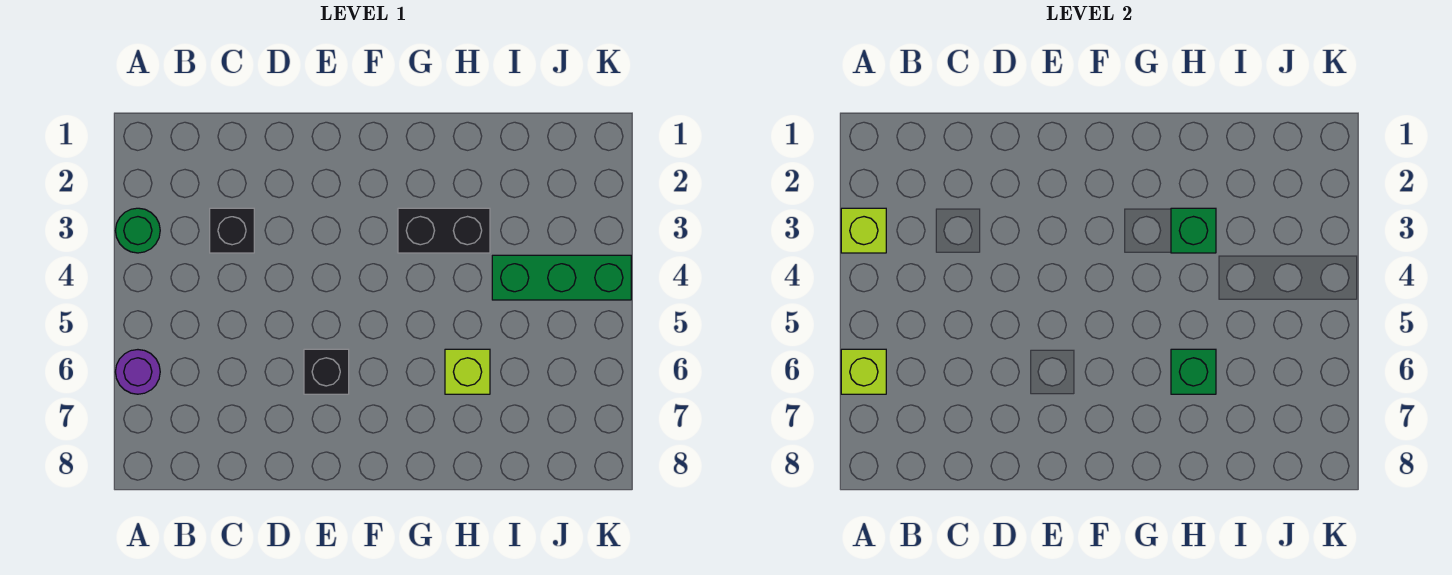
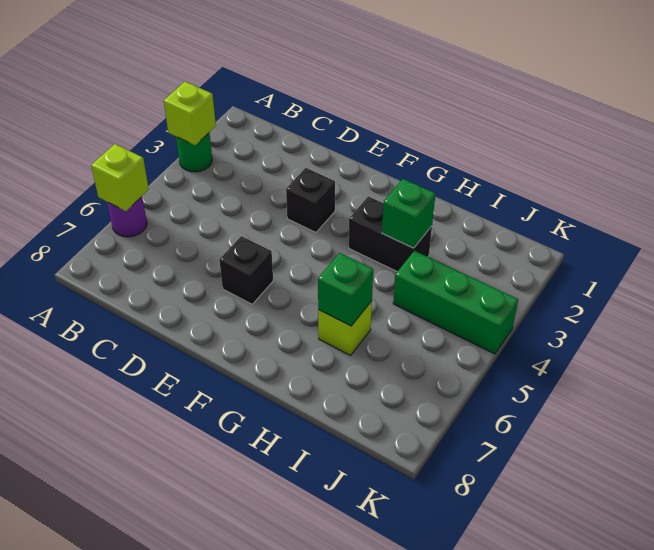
black 1x1 brick [210,208,254,253] -> black 1x1 brick moved to [286,168,335,232]

